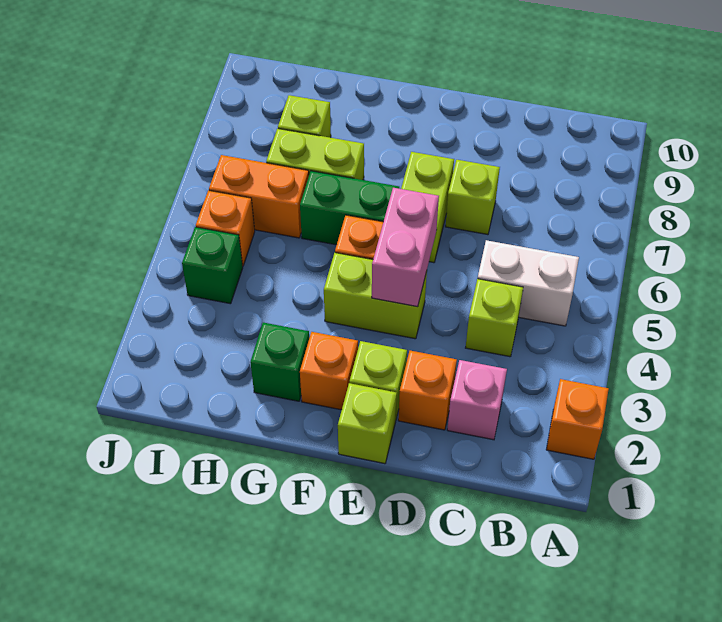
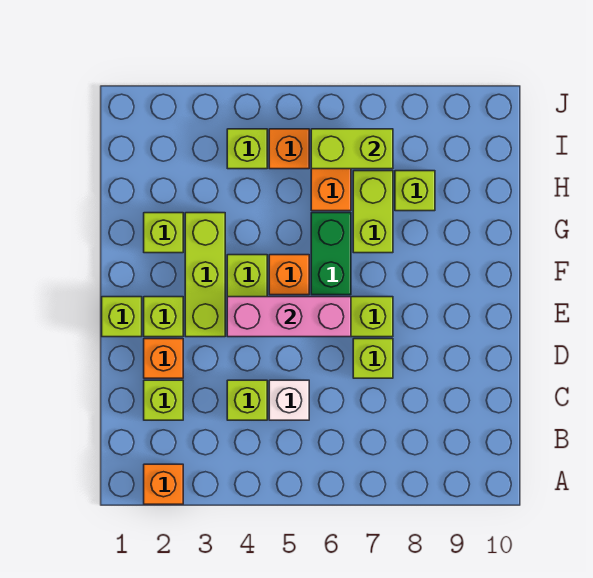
white 1x2 brick [478,240,579,326] -> white 1x1 brick [269,380,309,420]
pink 1x1 brick [447,360,507,440] -> lime 1x1 brick [144,380,183,420]
none -> lime 1x3 brick [185,213,225,337]
pink 1x2 brick [372,188,439,307] -> pink 1x3 brick [227,297,351,337]
orange 1x1 brick [300,332,358,410] -> none
green 1x1 brick [250,323,309,401] -> lime 1x1 brick [144,213,183,253]
green 1x1 brick [182,227,243,304] -> lime 1x1 brick [227,129,267,169]
none -> lime 1x2 brick [311,129,393,169]

